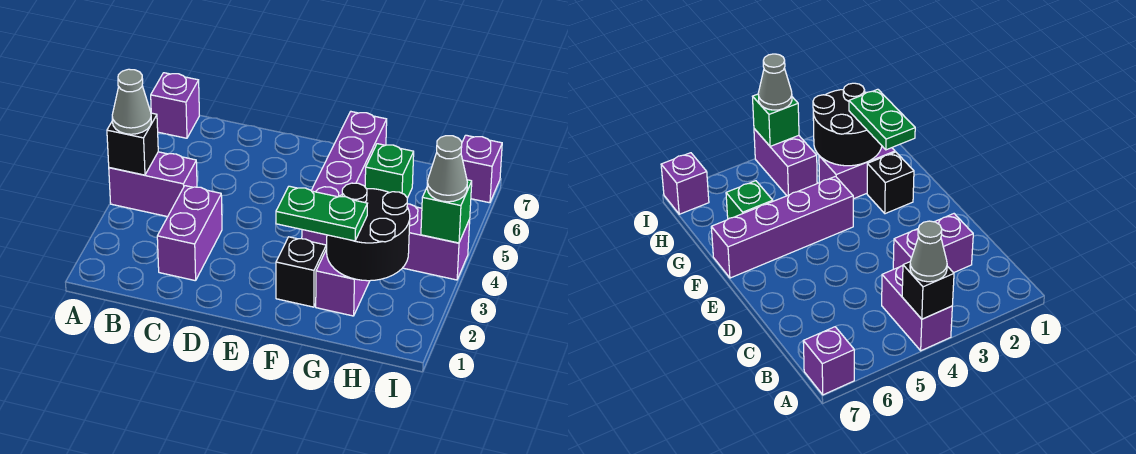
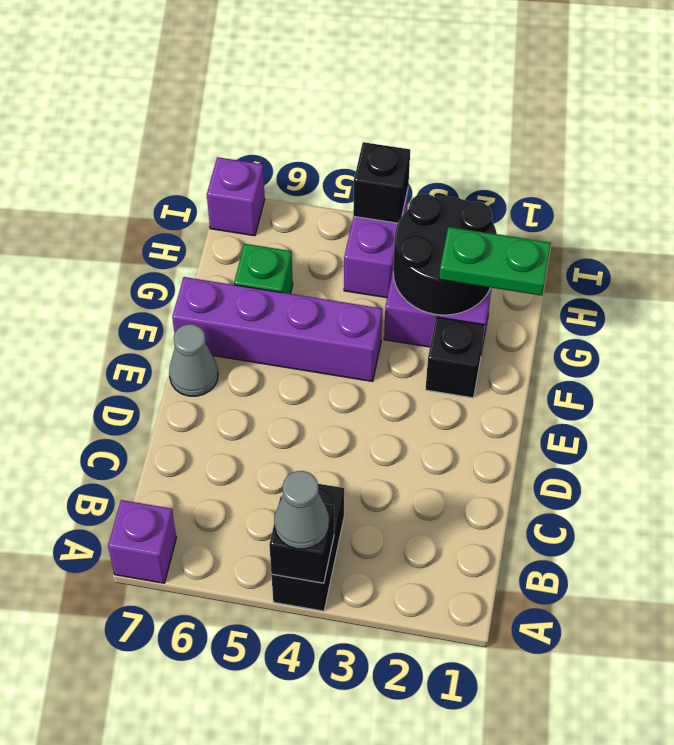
purple 1x2 brick [109,152,197,217] -> black 1x2 brick [271,484,344,611]
purple 1x2 brick [157,186,222,281] -> none
green 1x2 plate [276,186,367,241] -> green 1x2 plate turned to [439,227,551,296]
green 1x1 brick [421,180,472,243] -> black 1x1 brick [353,142,410,223]
grey 1x1 cone [427,136,467,202] -> grey 1x1 cone moved to [169,324,218,396]

